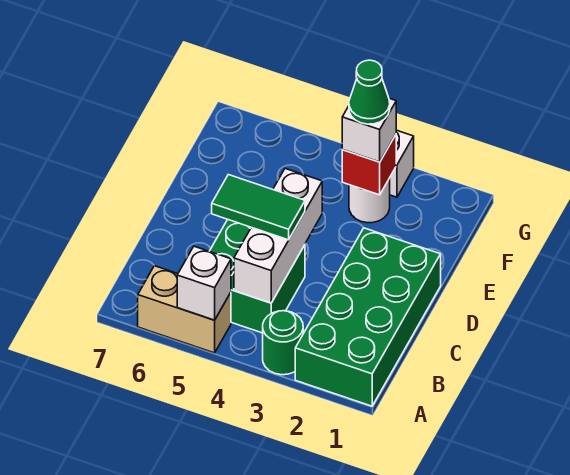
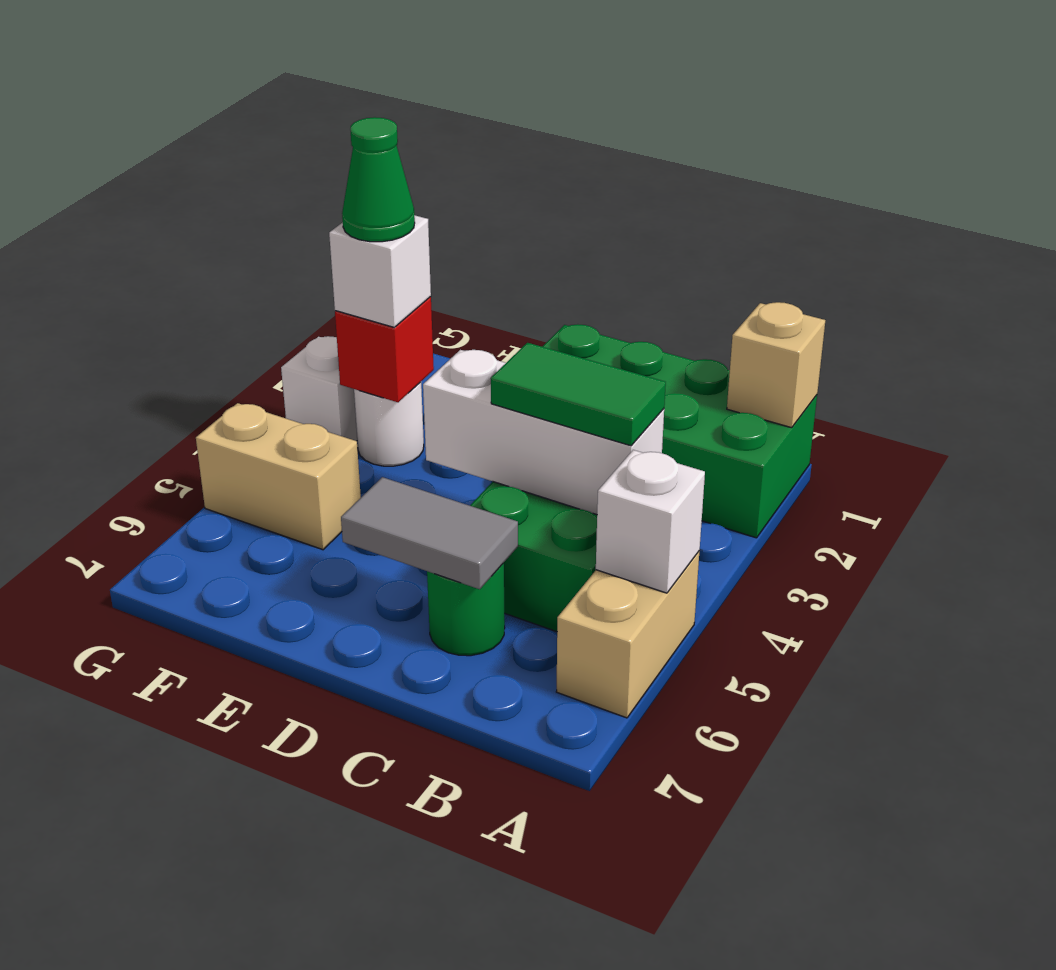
none -> tan 1x1 brick [727,302,825,428]
green 1x1 round brick [263,311,303,375] -> green 1x1 round brick moved to [427,563,505,656]
green 1x2 tile [212,175,305,240] -> green 1x2 tile turned to [491,343,666,446]
none -> grey 1x2 tile [341,477,518,589]
none -> tan 1x2 brick [196,403,361,550]

